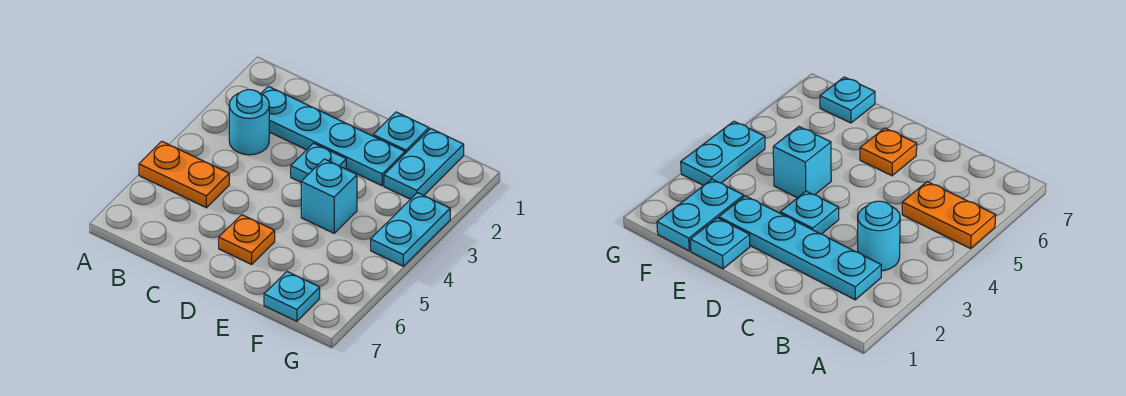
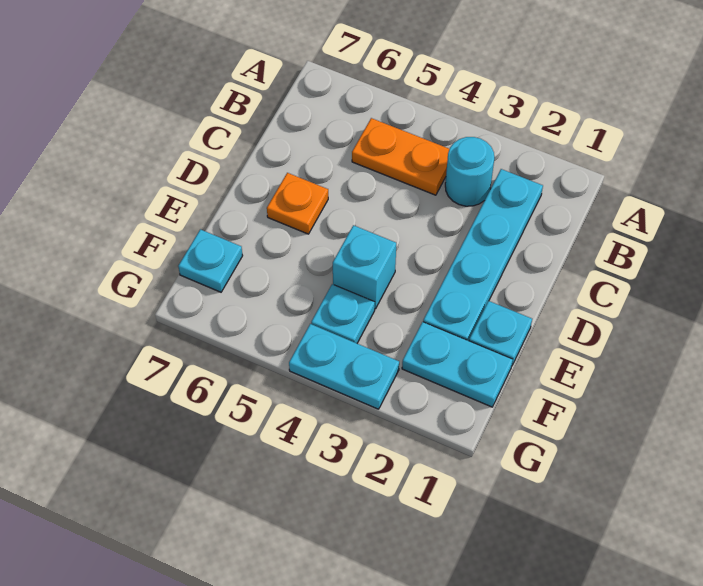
orange 1x2 plate [139,141,229,208] -> orange 1x2 plate turned to [352,118,449,195]
cyan 1x1 plate [291,143,346,182] -> cyan 1x1 plate moved to [311,284,375,343]

